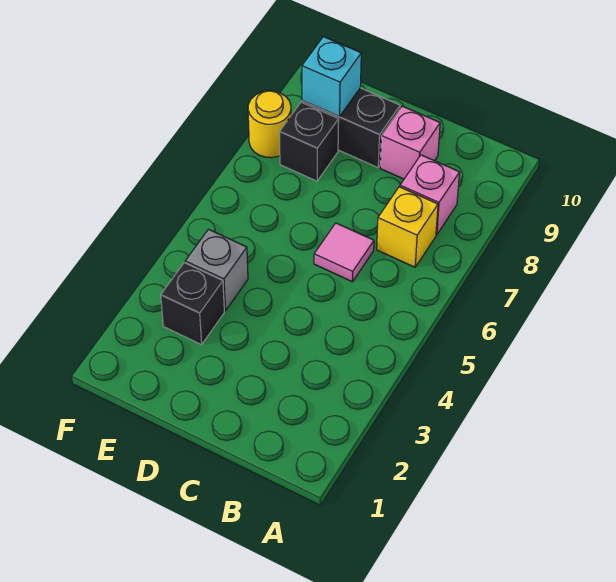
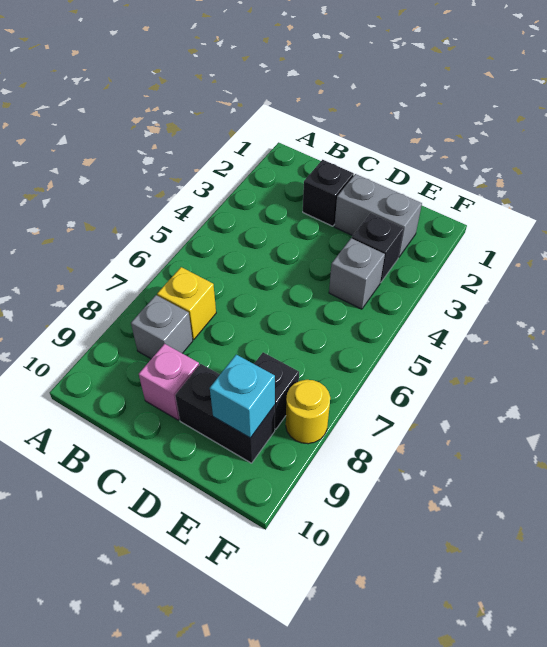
pink 1x1 brick [400,155,460,235] -> grey 1x1 brick [131,295,193,359]
none -> black 1x1 brick [303,160,354,226]
pink 1x1 tile [314,223,374,282] -> none
none -> grey 1x2 brick [334,174,422,257]

